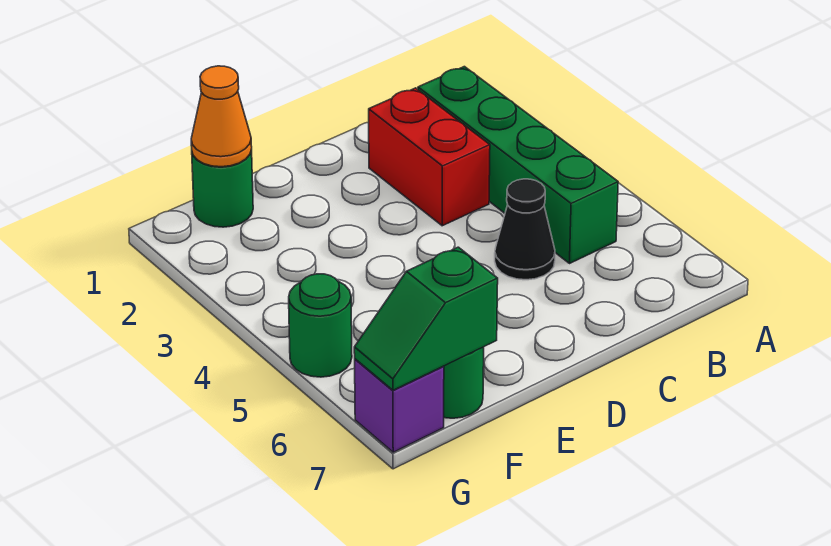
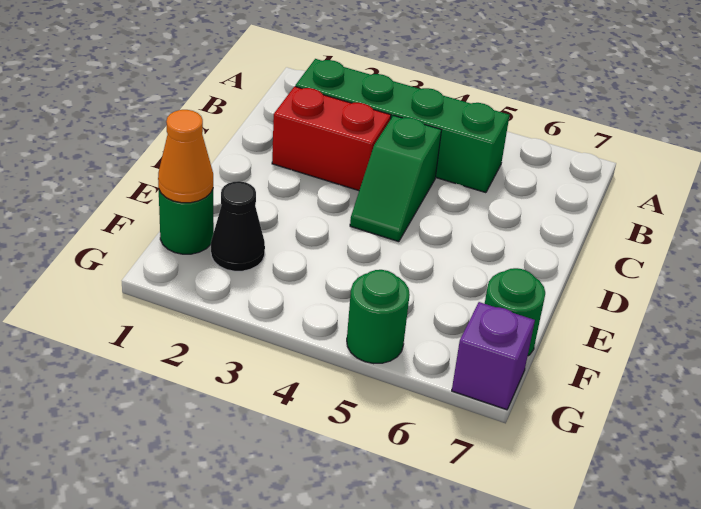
black 1x1 cone [495,179,555,280] -> black 1x1 cone moved to [211,181,265,271]
green 1x2 slope [354,247,498,390] -> green 1x2 slope moved to [350,115,441,242]

